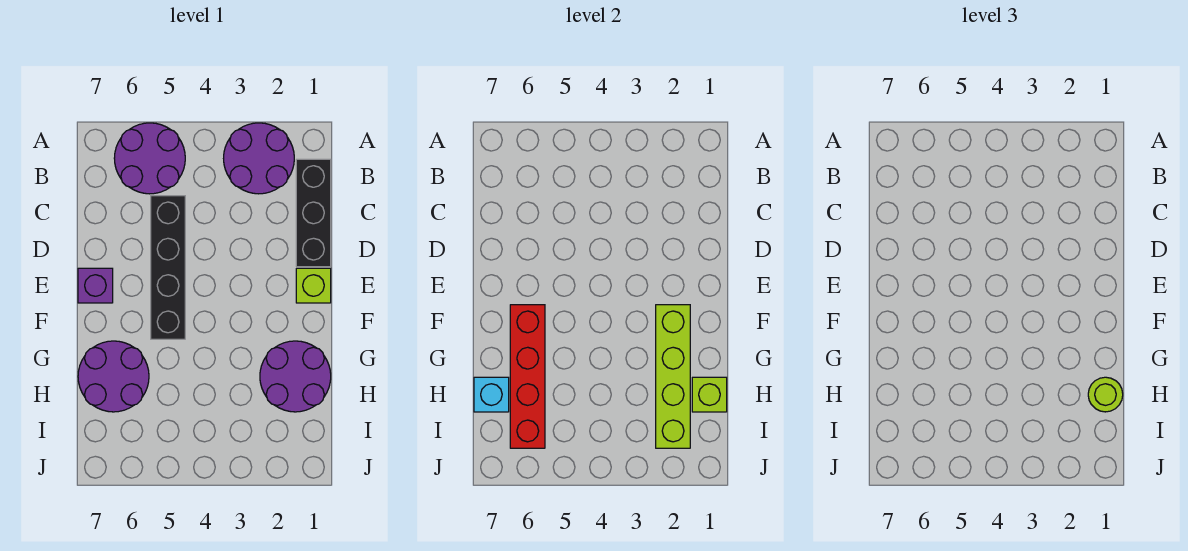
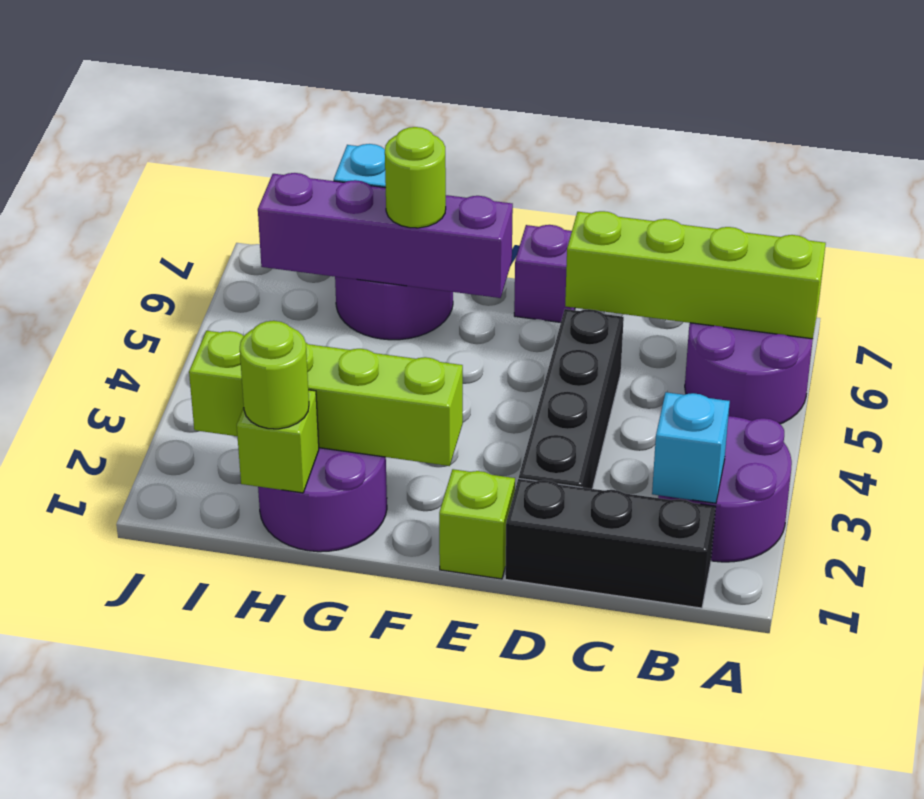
none -> lime 1x4 brick [565,211,826,339]
none -> cyan 1x1 brick [652,392,730,503]
black 1x4 brick [151,196,185,339] -> black 1x4 brick turned to [519,309,624,489]
red 1x4 brick [510,305,545,448] -> purple 1x4 brick [258,173,513,298]
none -> lime 1x1 round brick [385,127,446,228]

